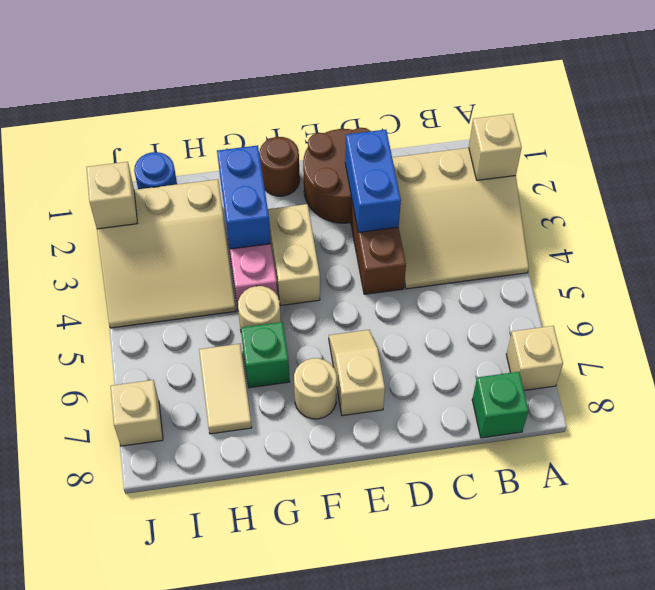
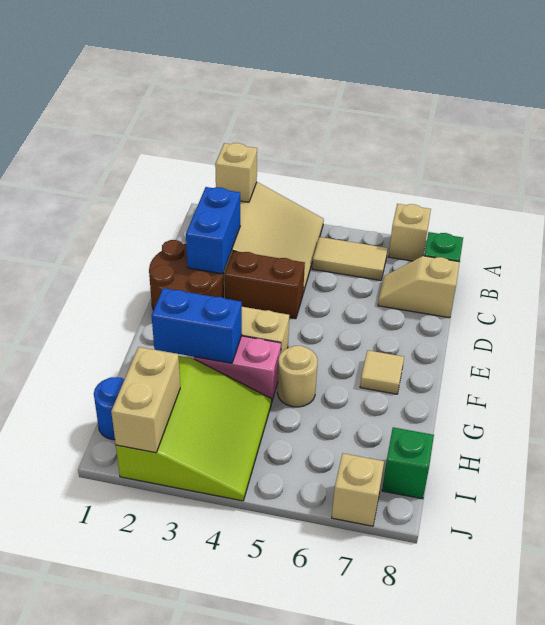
blue 1x2 brick [345,130,401,232] -> blue 1x2 brick turned to [186,187,240,274]
tan 1x2 slope [329,330,385,416] -> tan 1x2 slope moved to [378,256,460,318]
brown 1x1 round brick [259,137,300,196] -> none
tan 1x1 round brick [294,358,337,419] -> tan 1x1 tile [360,350,404,394]
green 1x1 brick [241,322,290,388] -> green 1x1 brick moved to [382,427,434,499]
tan 3x3 slope [97,179,236,328] -> lime 3x3 slope [116,356,272,501]
tan 1x2 tile [199,344,252,434] -> tan 1x2 tile moved to [312,237,388,280]
tan 1x1 brick [86,162,137,229] -> tan 1x2 brick [111,347,180,453]

